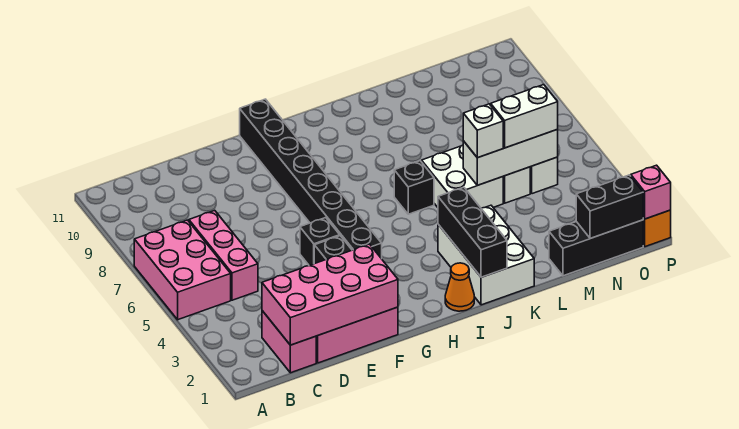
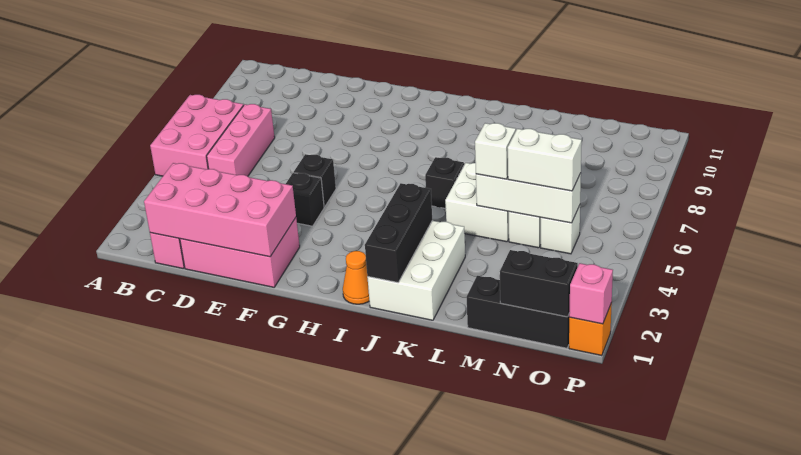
black 1x8 brick [240,99,382,259] -> none

